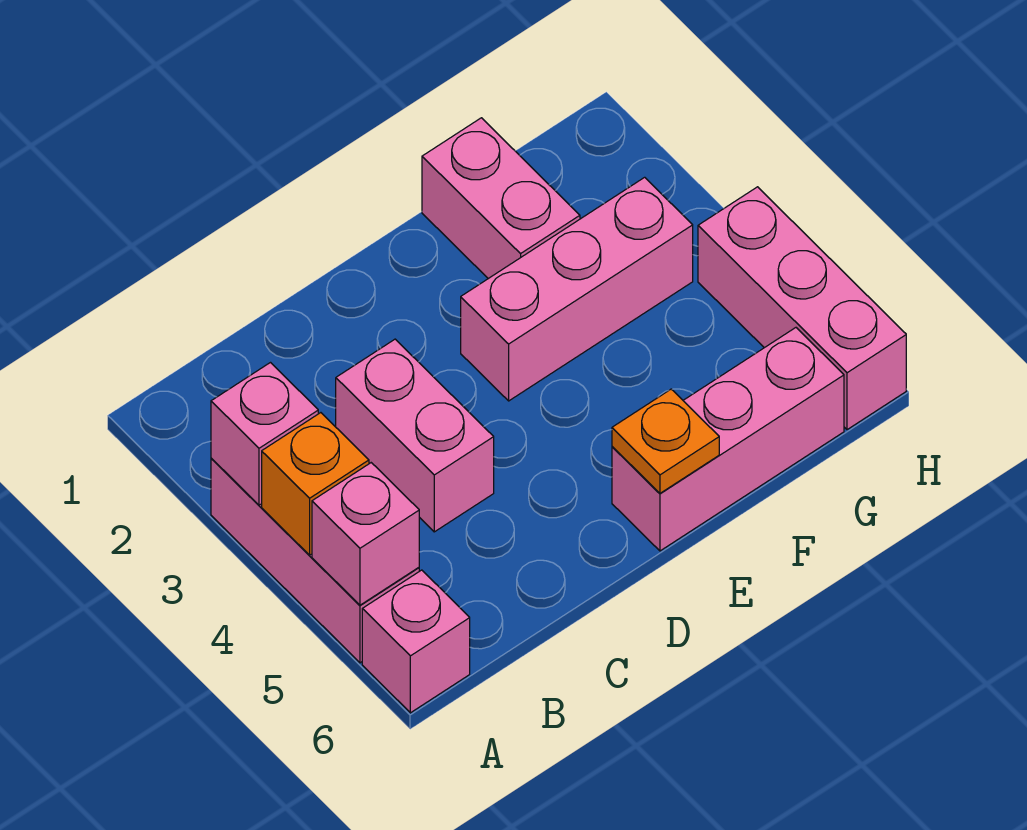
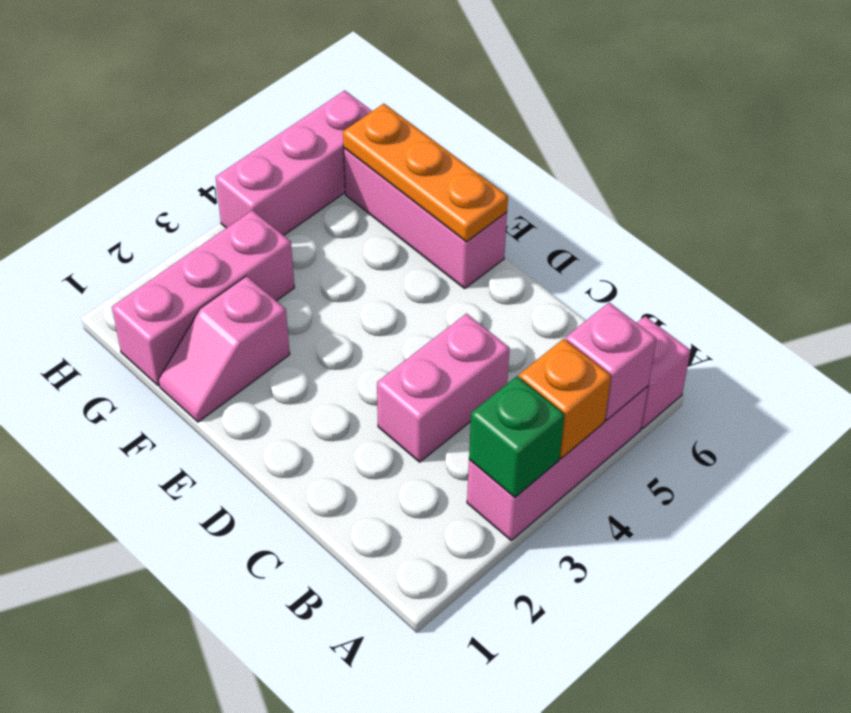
pink 1x1 brick [211,363,318,505] -> green 1x1 brick [469,376,565,497]
pink 1x3 brick [461,177,693,401] -> pink 1x3 brick turned to [112,210,294,386]
orange 1x1 plate [612,389,719,493] -> orange 1x3 plate [343,104,508,242]
pink 1x2 brick [422,118,580,279] -> pink 1x2 slope [159,276,290,422]

